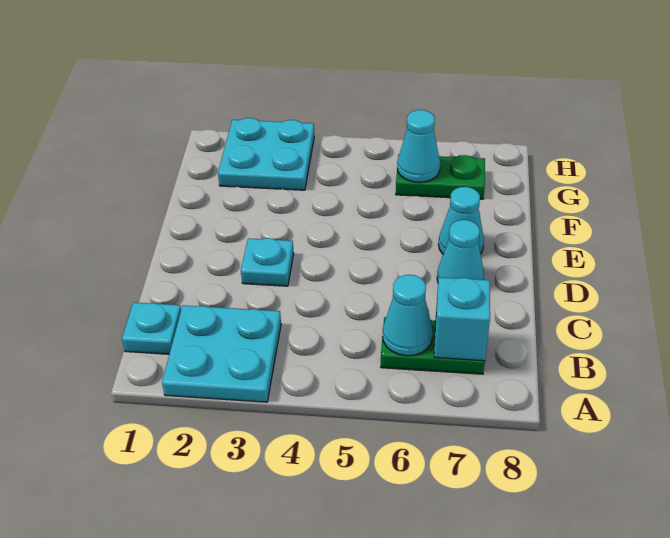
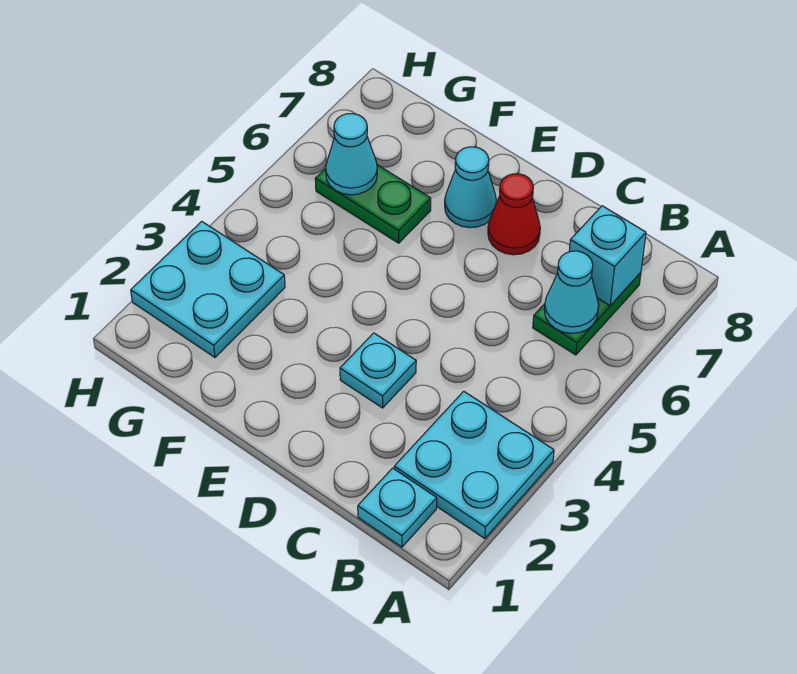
cyan 1x1 cone [437,220,484,281] -> red 1x1 cone [488,174,540,255]
green 1x2 plate [396,155,485,199] -> green 1x2 plate turned to [315,165,431,243]

